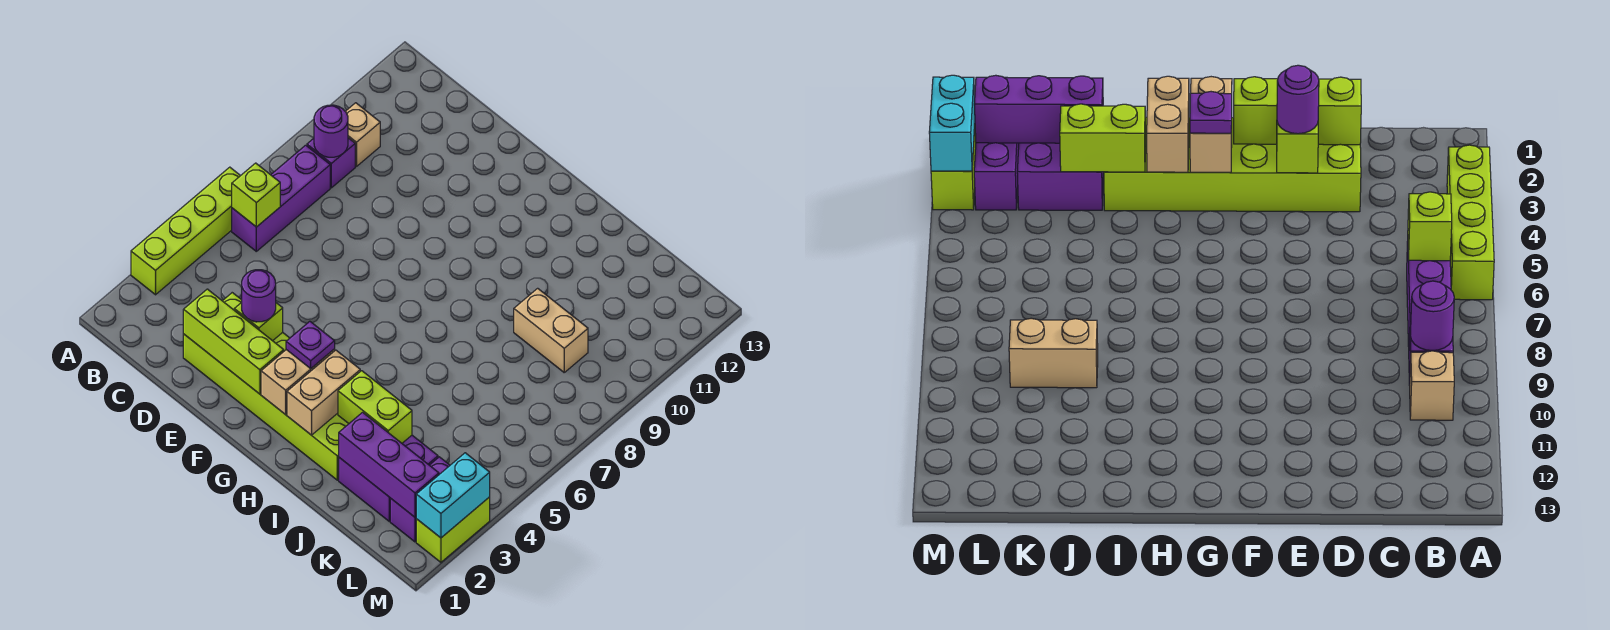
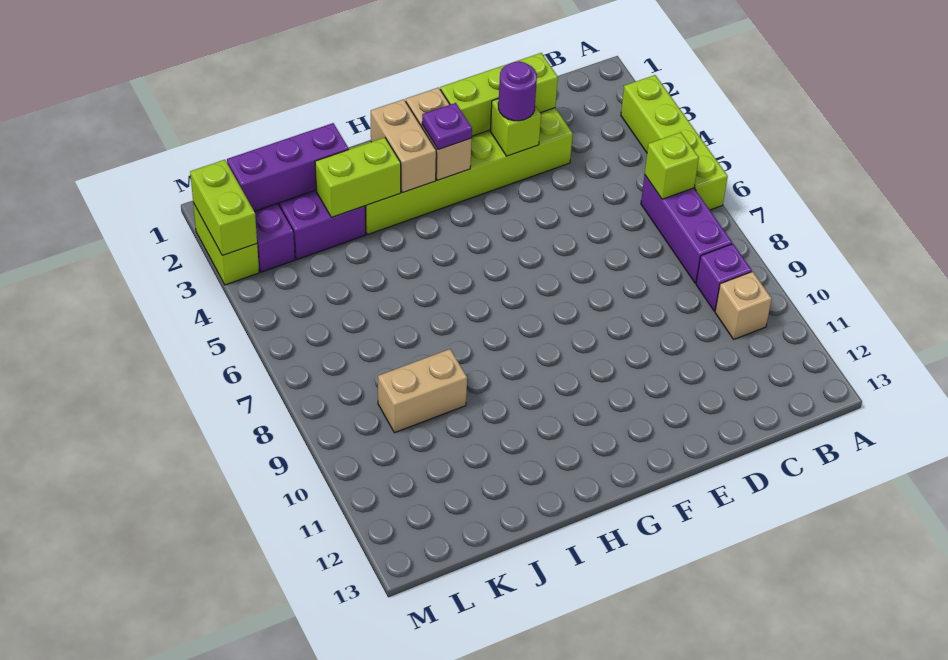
purple 1x1 round brick [314,105,348,157] -> none
cyan 1x2 brick [416,453,490,538] -> lime 1x2 brick [190,160,257,255]

